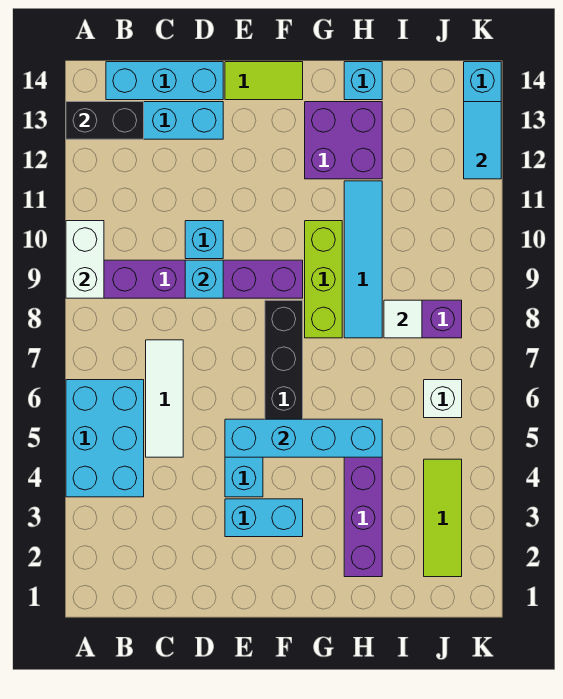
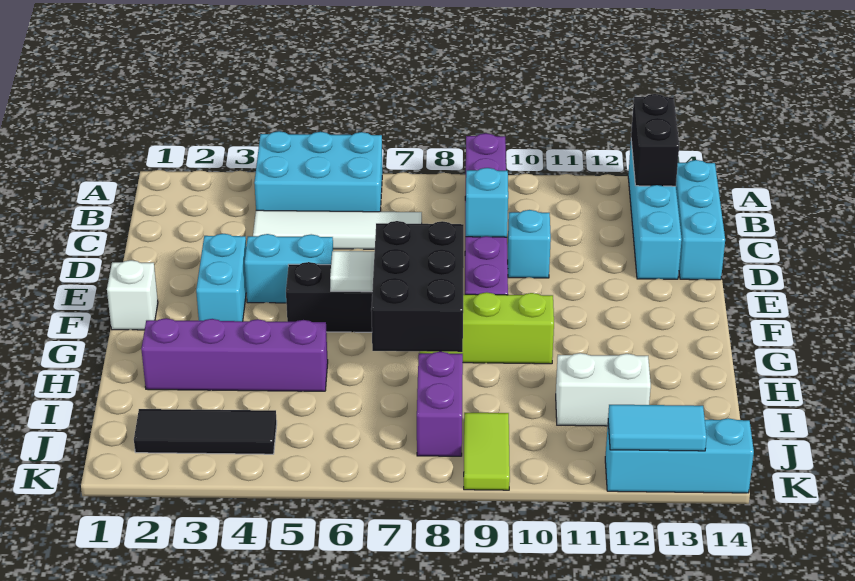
white 1x2 brick [66,221,104,298] -> white 1x2 brick moved to [556,353,651,426]
white 1x3 tile [146,340,183,457] -> white 1x4 tile [253,210,422,249]
cyan 1x4 brick [225,419,382,457] -> none
lime 1x2 tile [225,62,303,100] -> lime 1x2 tile moved to [464,413,510,490]
none -> black 2x3 brick [371,221,464,352]
purple 2x2 brick [305,102,382,179] -> none
cyan 1x4 tile [344,181,382,338] -> none
cyan 1x1 brick [344,62,382,100] -> none
white 1x1 tile [384,300,422,338] -> white 1x1 tile moved to [330,251,375,292]
lime 1x3 tile [424,459,462,577] -> black 1x3 tile [134,409,277,454]
white 1x1 brick [424,380,462,418] -> white 1x1 brick moved to [107,260,158,330]

